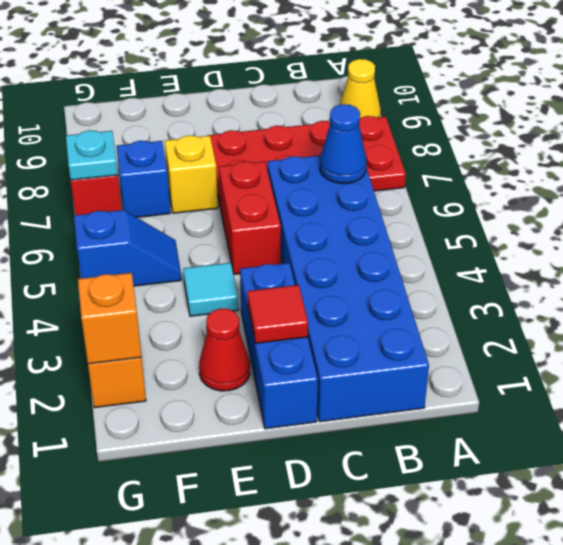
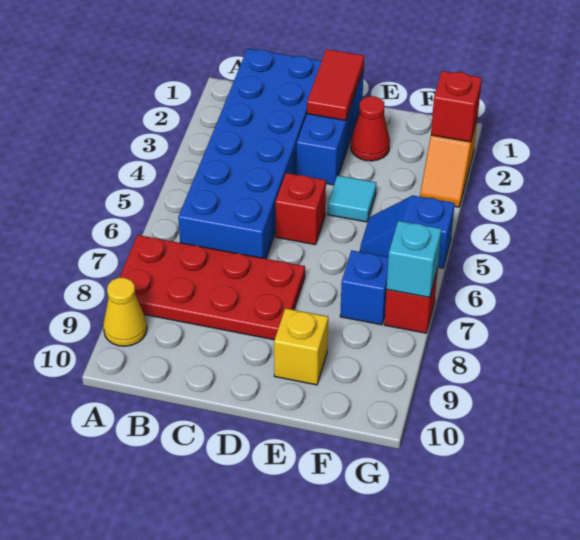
blue 1x1 cone [320,104,367,183] -> none
red 1x1 tile [247,285,308,343] -> red 1x2 tile [307,49,364,120]
red 1x2 brick [219,161,281,274] -> red 1x1 brick [275,173,326,245]
yellow 1x1 brick [165,135,218,213] -> yellow 1x1 brick moved to [274,308,328,385]
orange 1x1 brick [78,273,141,364] -> red 1x1 brick [431,71,482,142]
cyan 1x1 plate [66,130,118,180] -> cyan 1x1 brick [387,221,441,298]

